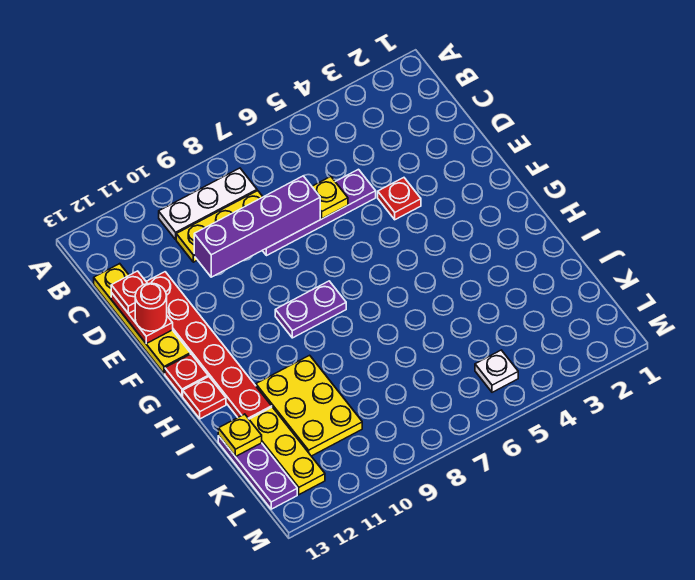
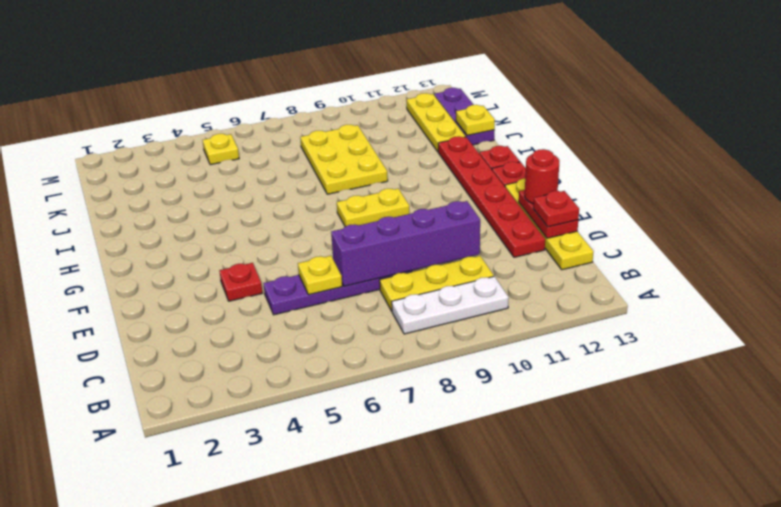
purple 1x2 plate [275,281,346,338] -> yellow 1x2 plate [337,189,409,226]
yellow 2x3 plate [256,355,362,456] -> yellow 2x3 plate moved to [300,125,388,194]
white 1x1 plate [475,350,518,392] -> yellow 1x1 plate [203,134,239,165]

